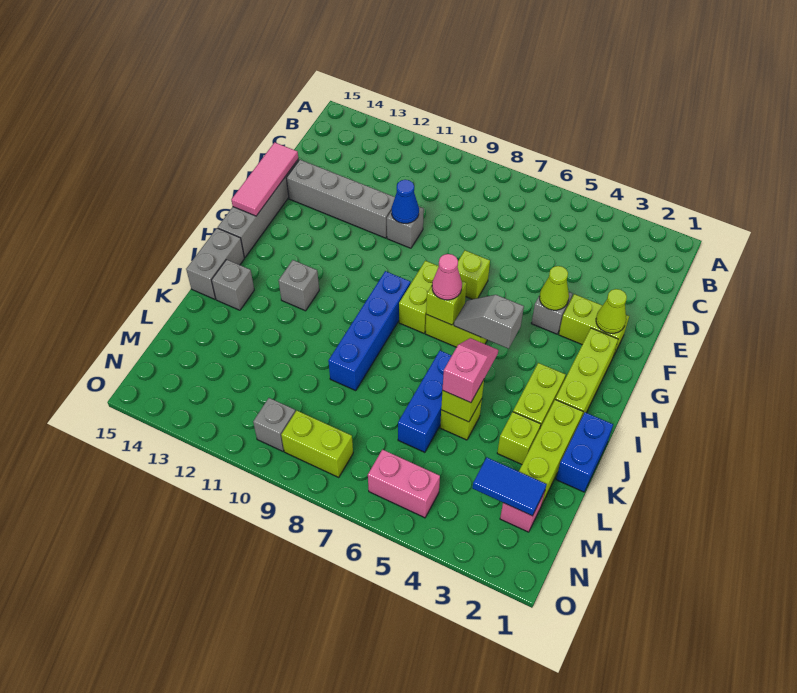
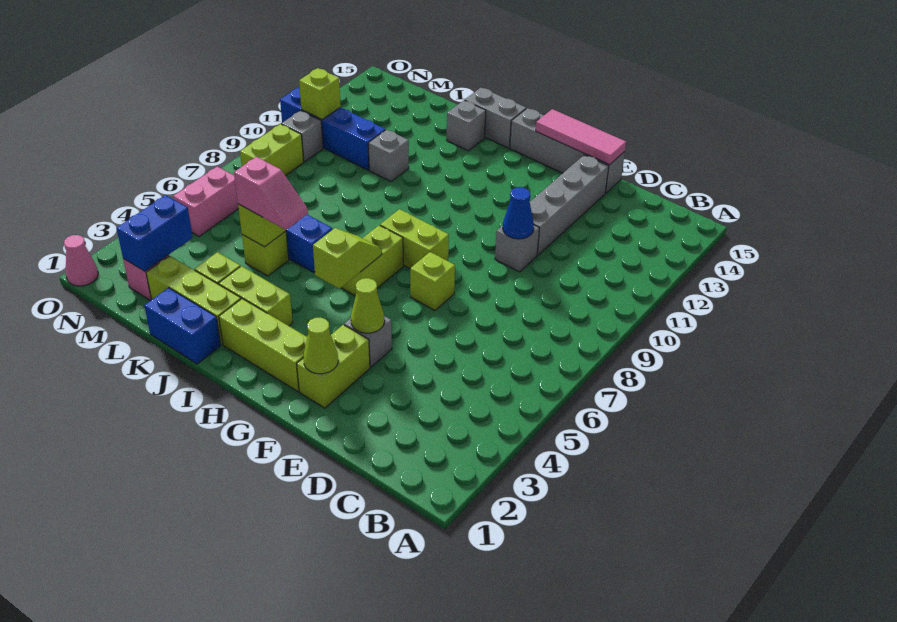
grey 1x2 slope [454,295,524,349] -> lime 1x2 slope [313,228,382,289]
lime 1x1 brick [426,281,467,325] -> lime 1x1 brick moved to [299,68,341,120]
pink 1x1 cone [432,254,462,300] -> pink 1x1 cone moved to [64,235,98,286]
blue 1x4 brick [328,271,411,391] -> blue 1x4 brick moved to [280,87,386,170]
grey 1x1 brick [279,260,319,311] -> grey 1x1 brick moved to [368,130,409,182]
blue 1x2 tile [473,458,547,516] -> blue 1x2 brick [117,195,193,271]

